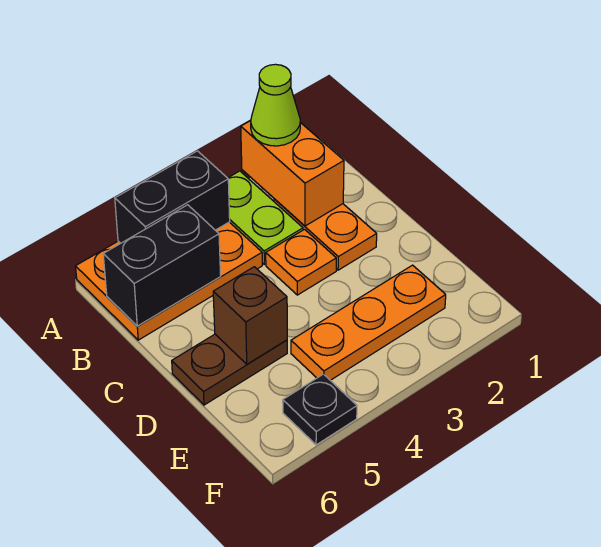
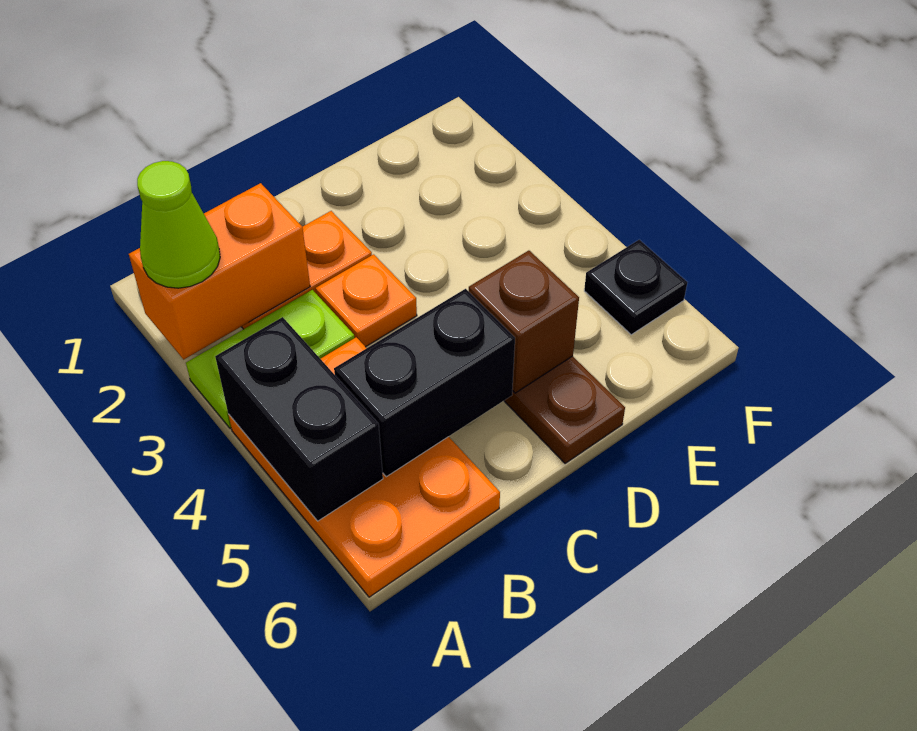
black 1x2 brick [103,205,221,326] -> black 1x2 brick turned to [334,289,515,477]
orange 1x3 plate [291,265,446,380] -> none

